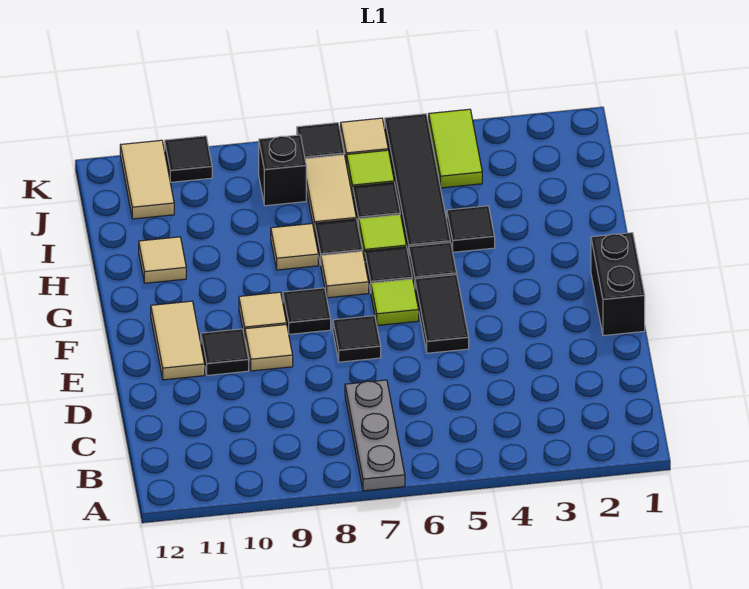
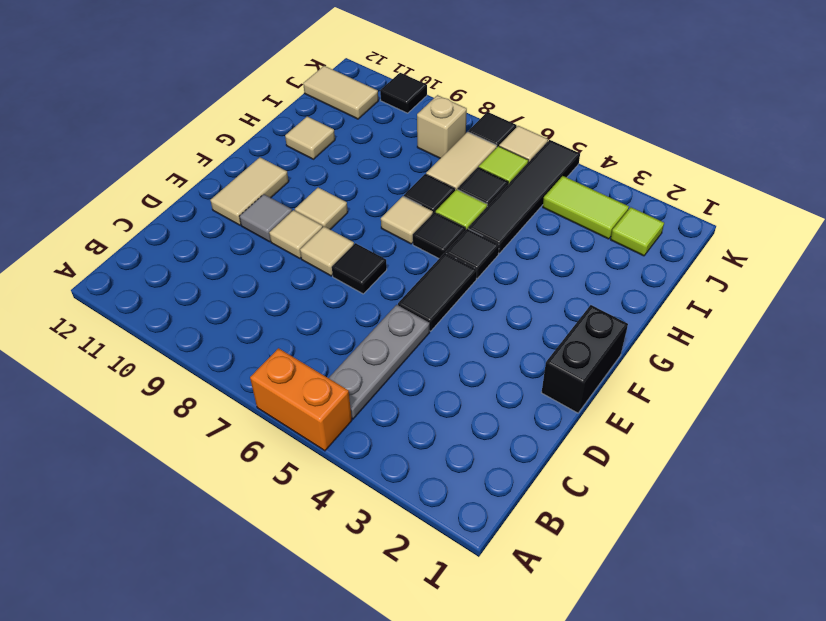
none -> orange 1x2 brick [250,348,352,451]
grey 1x3 plate [345,380,405,491] -> grey 1x3 plate moved to [329,305,430,419]
black 1x1 tile [201,329,249,375] -> grey 1x1 tile [239,194,292,242]
lime 1x1 tile [371,279,419,326] -> lime 1x1 tile moved to [611,207,664,256]
black 1x1 tile [283,288,331,334] -> none
black 1x1 tile [447,206,495,252] -> none
tan 1x1 tile [271,224,318,270] -> tan 1x1 tile moved to [300,227,354,276]
lime 1x2 tile [429,109,482,188] -> lime 1x2 tile turned to [543,176,629,239]
black 1x1 brick [259,135,306,206] -> tan 1x1 brick [417,95,467,158]
tan 1x2 tile [120,140,174,219] -> tan 1x2 tile turned to [303,66,378,119]

